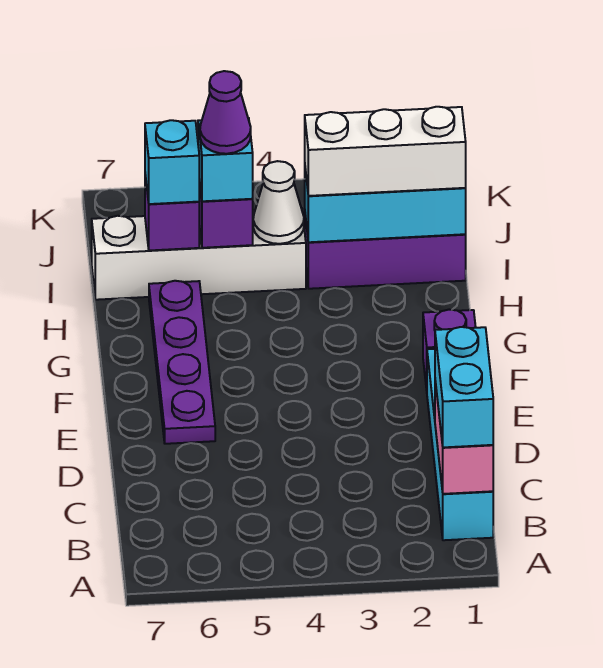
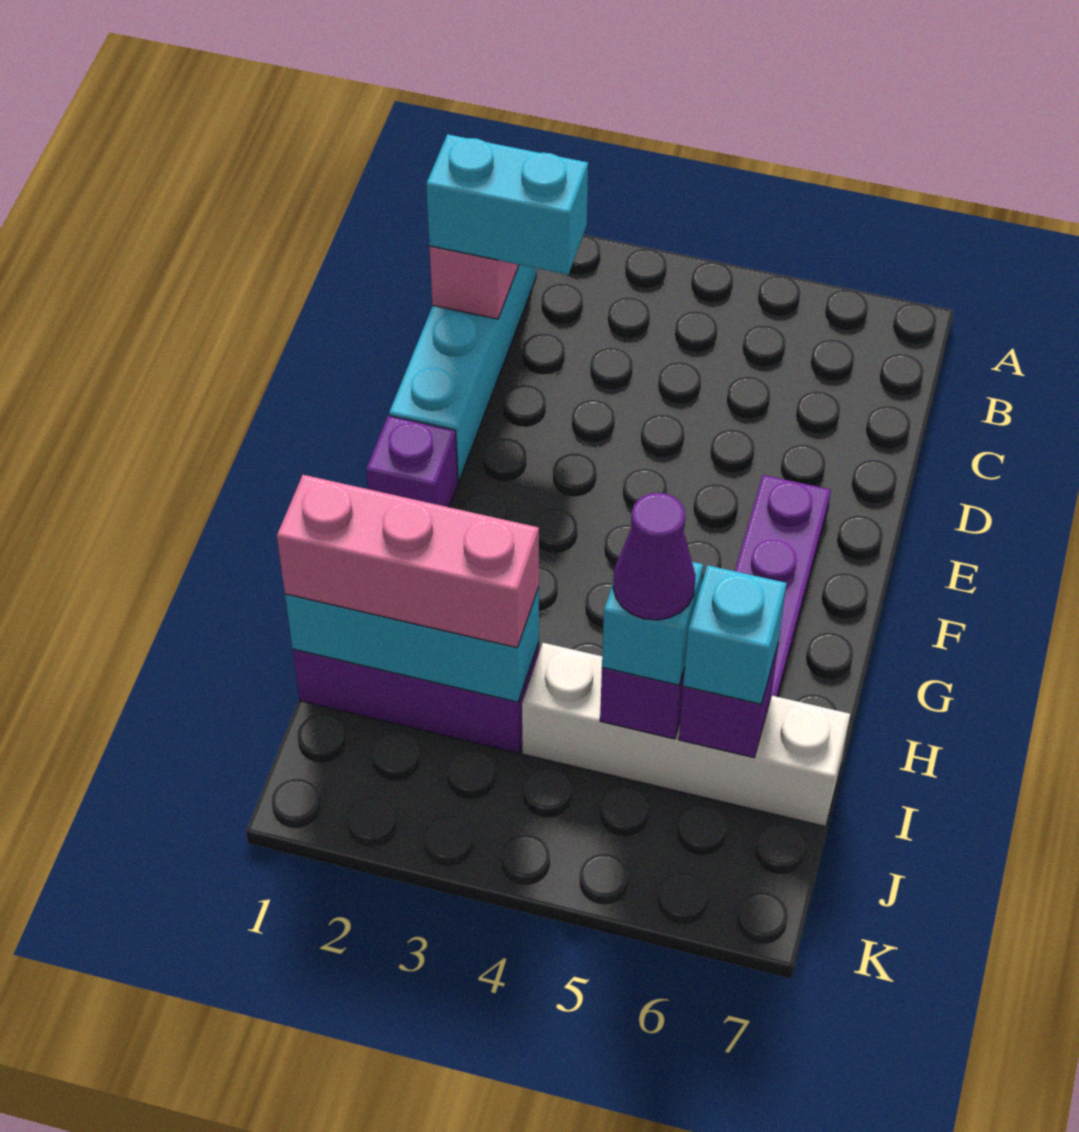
cyan 1x2 brick [435,327,493,447] -> cyan 1x2 brick turned to [426,134,588,275]
white 1x3 brick [305,107,466,196] -> pink 1x3 brick [277,475,539,648]
white 1x1 cone [253,161,304,244] -> none

